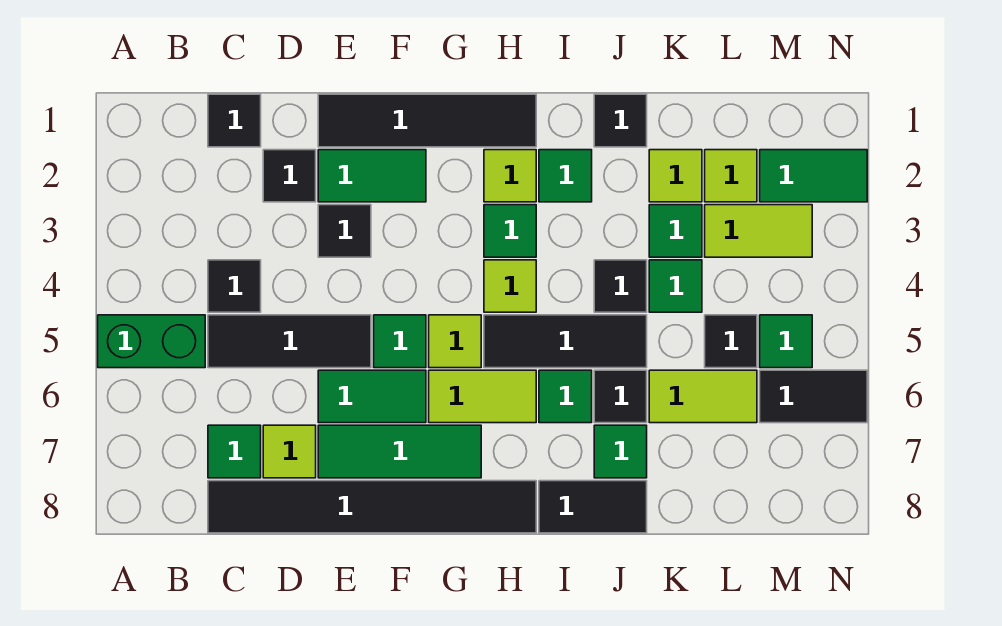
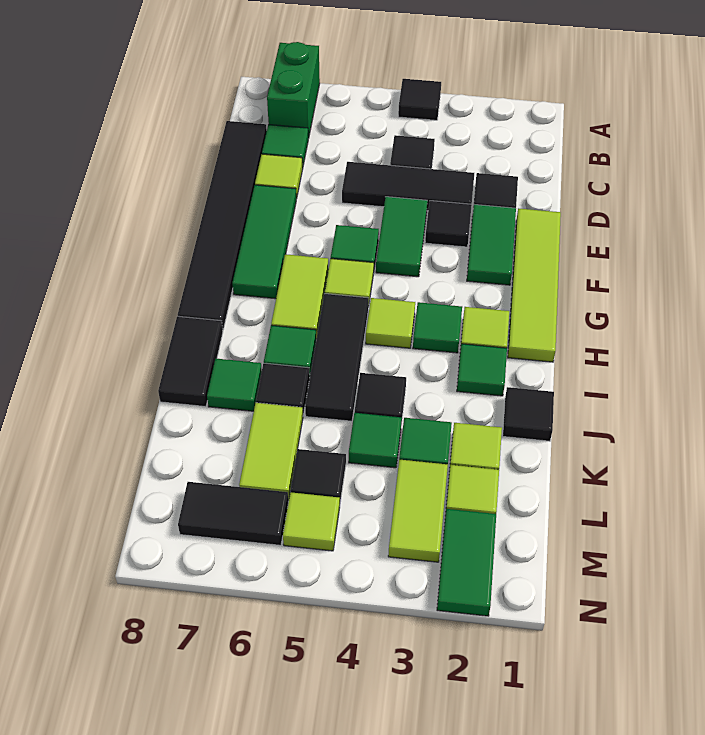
green 1x2 brick [98,315,205,368] -> green 1x2 brick moved to [267,42,320,138]
black 1x1 tile [208,94,261,147] -> black 1x1 tile moved to [398,79,441,120]
black 1x3 tile [208,315,371,368] -> black 1x3 tile turned to [342,162,474,211]
black 1x4 tile [318,94,536,147] -> lime 1x4 tile [508,208,561,362]
green 1x2 tile [318,370,426,423] -> green 1x2 tile moved to [376,197,427,277]
green 1x1 tile [760,315,812,368] -> lime 1x1 tile [283,492,340,551]
black 1x2 tile [760,370,867,423] -> black 1x2 tile turned to [178,482,289,545]

